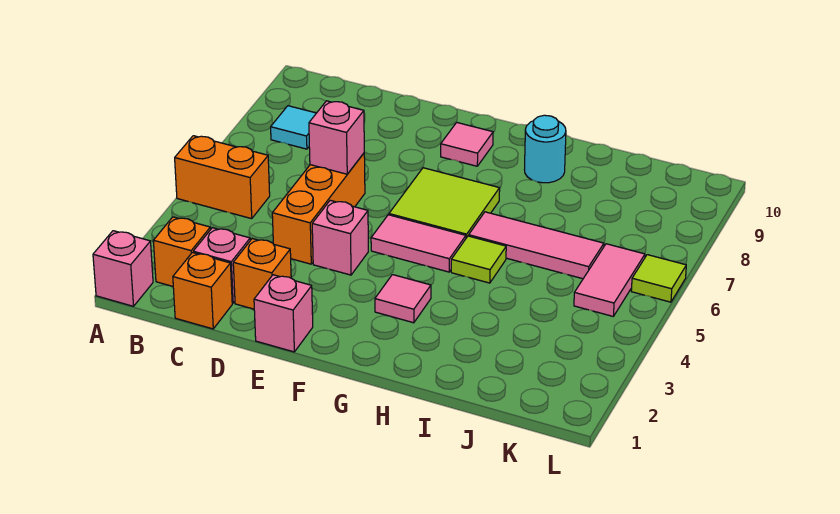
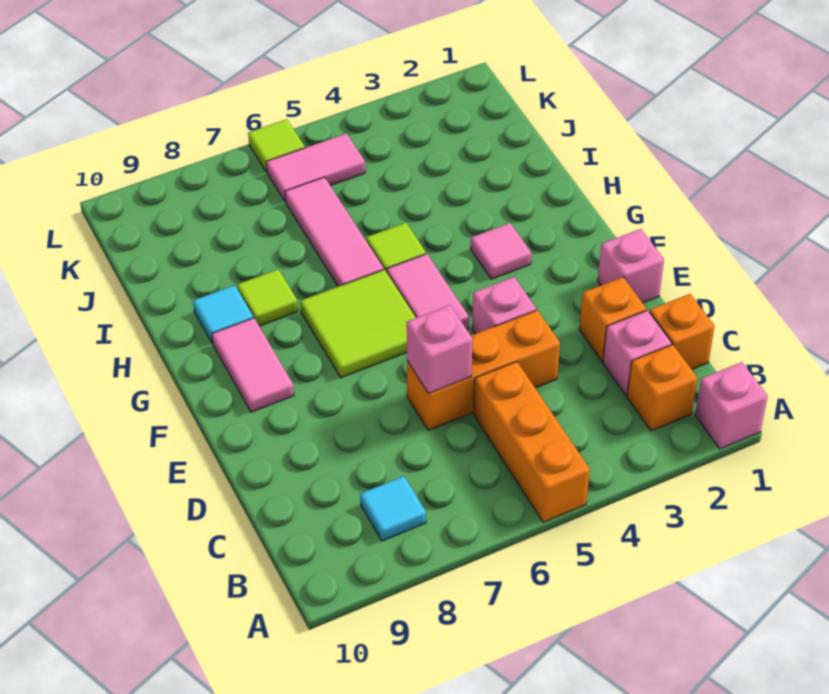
orange 1x2 brick [175,136,270,219] -> orange 1x3 brick [473,362,590,522]
pink 1x1 tile [441,123,493,166] -> pink 1x2 tile [212,318,294,412]
none -> lime 1x1 tile [237,269,298,326]
cyan 1x1 round brick [525,115,566,183] -> cyan 1x1 tile [193,285,253,344]

